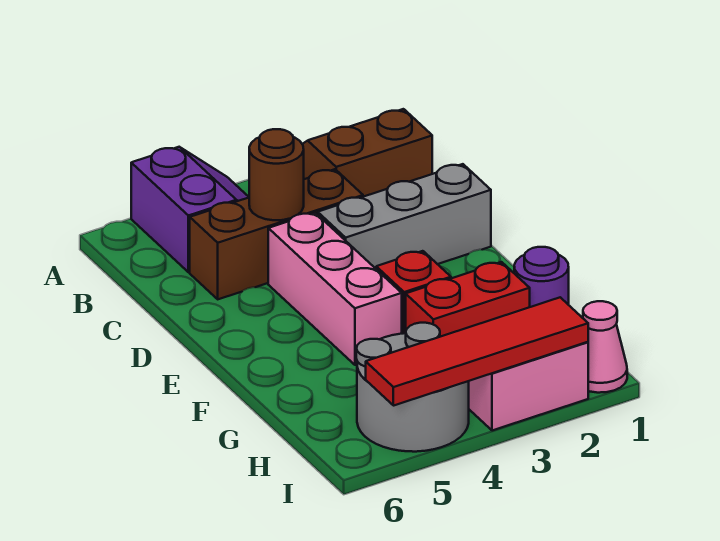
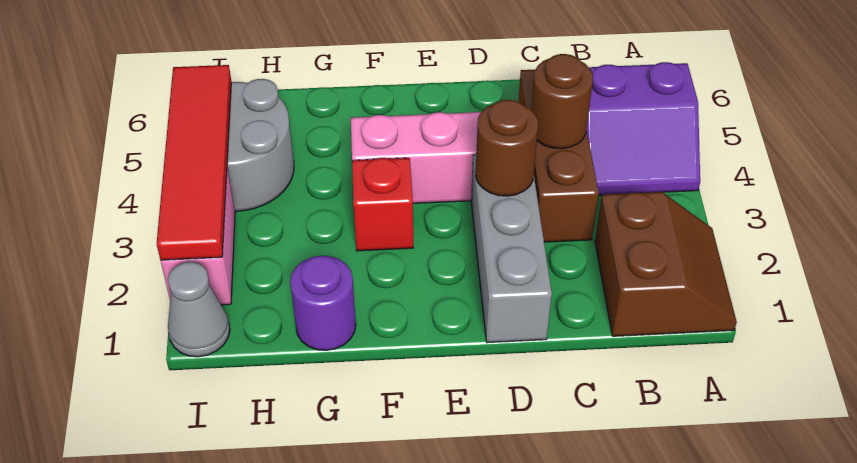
none -> brown 1x1 round brick [476,100,538,196]
red 1x2 brick [406,262,530,337] -> none
pink 1x1 cone [583,301,627,393] -> grey 1x1 cone [168,262,230,357]

